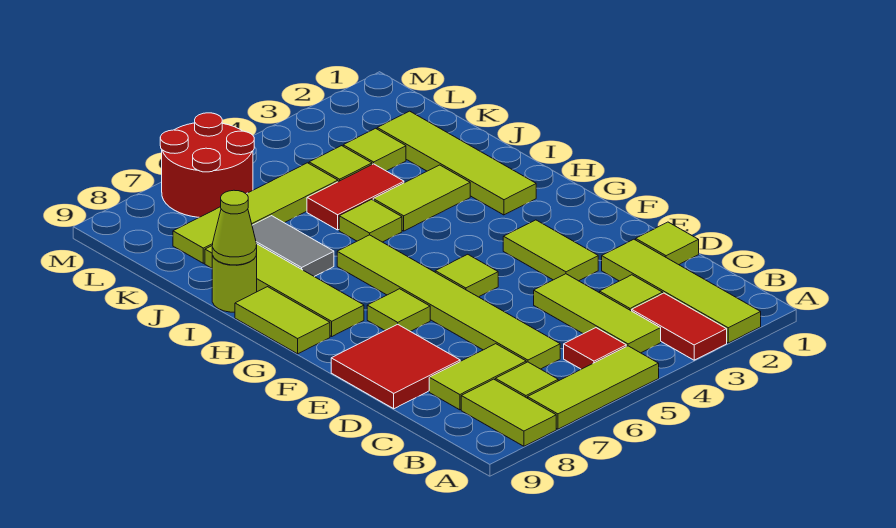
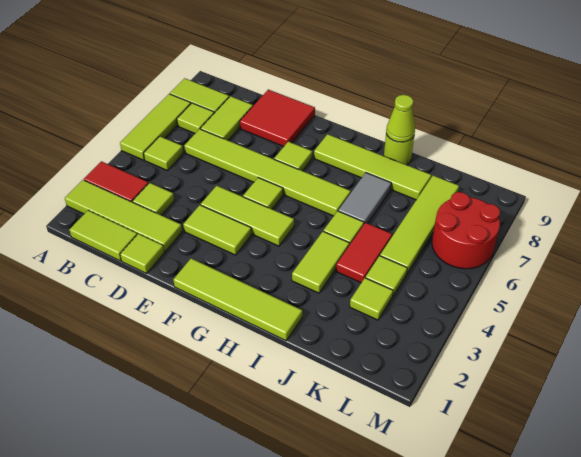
lime 1x3 tile [534,274,661,353] -> lime 1x3 tile moved to [201,186,294,246]
red 1x1 tile [564,328,626,369] -> lime 1x1 tile [144,136,183,171]
lime 1x2 tile [235,287,330,354] -> lime 1x2 tile moved to [70,210,137,261]
lime 1x4 tile [377,111,536,215] -> lime 1x4 tile moved to [174,258,302,341]
grey 1x2 tile [252,216,334,277] -> grey 1x2 tile turned to [338,173,391,224]

